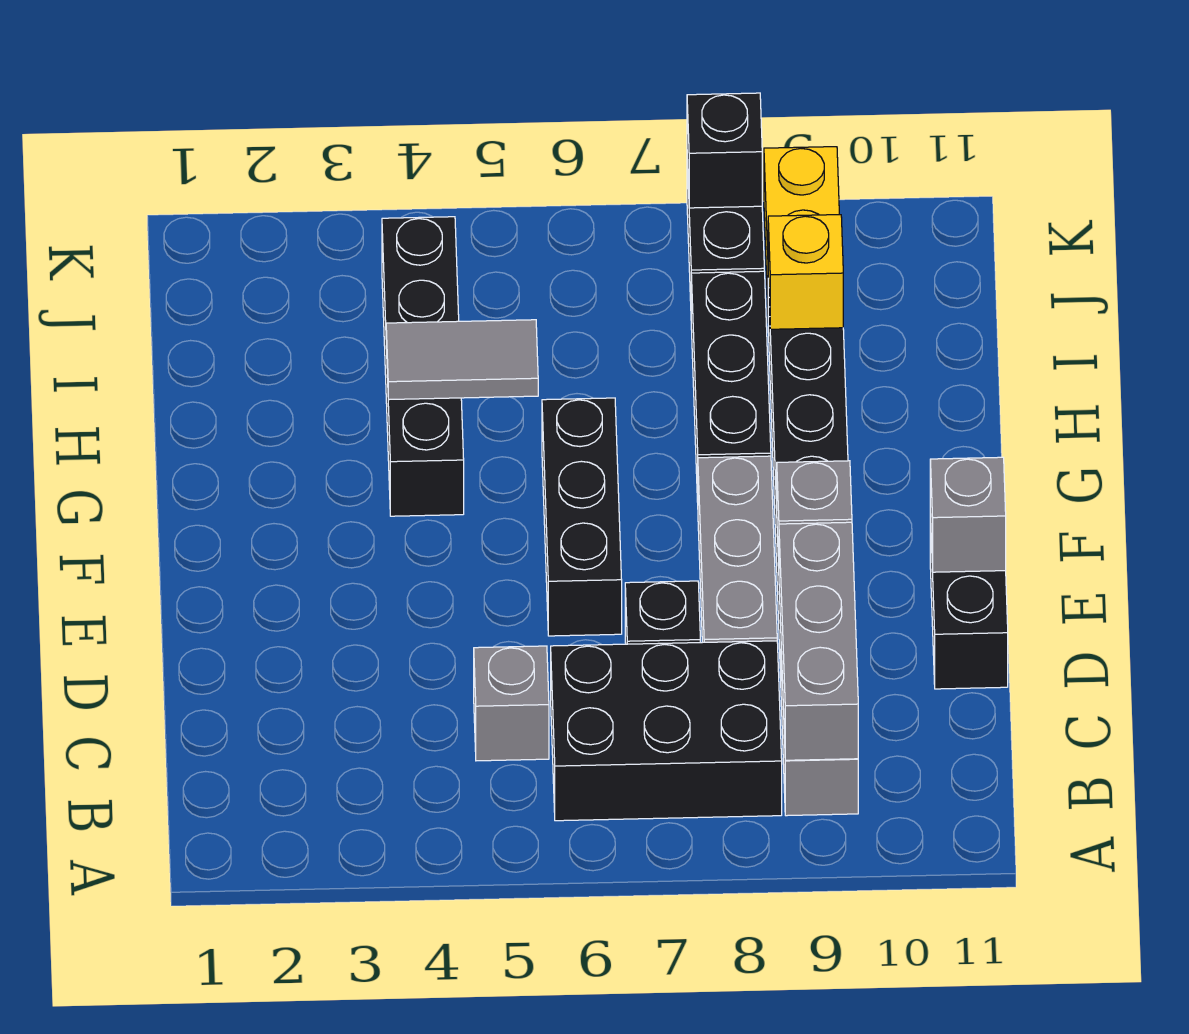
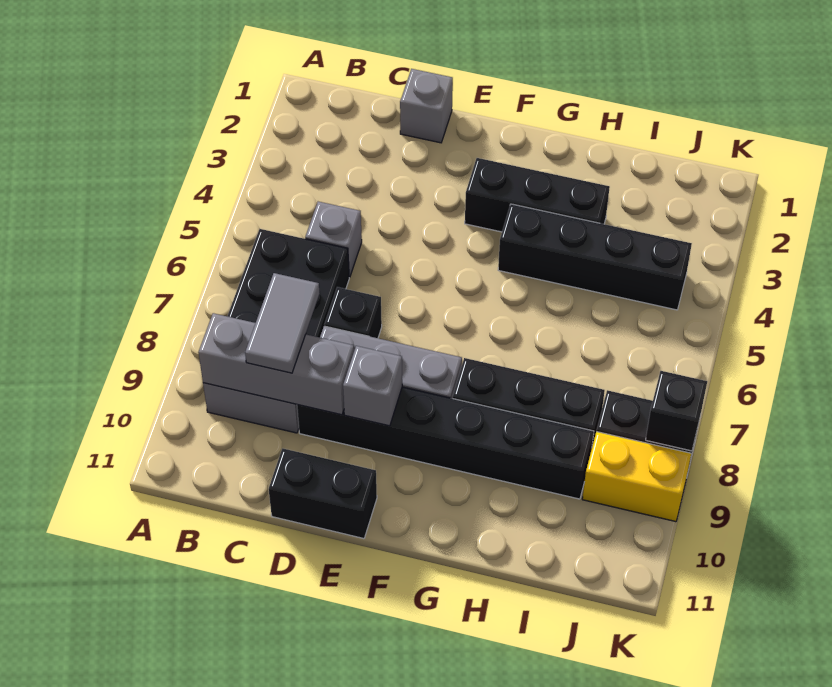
black 1x3 brick [542,398,622,636] -> black 1x3 brick moved to [465,158,610,232]
grey 1x1 brick [930,457,1006,572] -> grey 1x1 brick moved to [400,69,453,143]
grey 1x2 tile [386,320,538,400] -> grey 1x2 tile moved to [245,273,320,373]
yellow 1x1 brick [768,215,843,329] -> none

